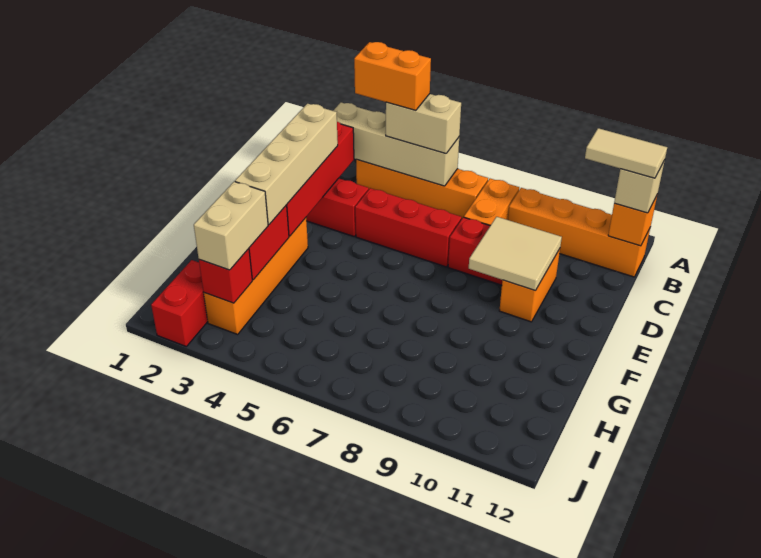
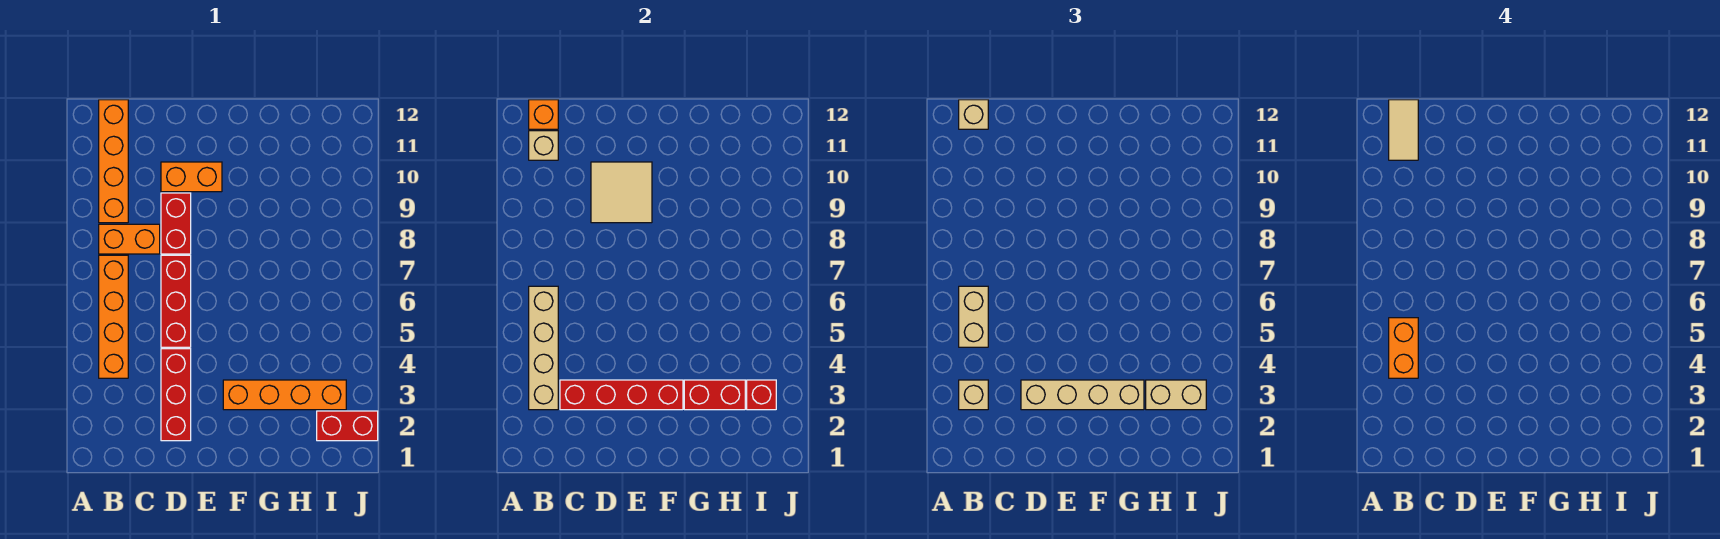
none -> tan 1x1 brick [959,380,988,410]
none -> tan 1x1 brick [529,131,558,160]

